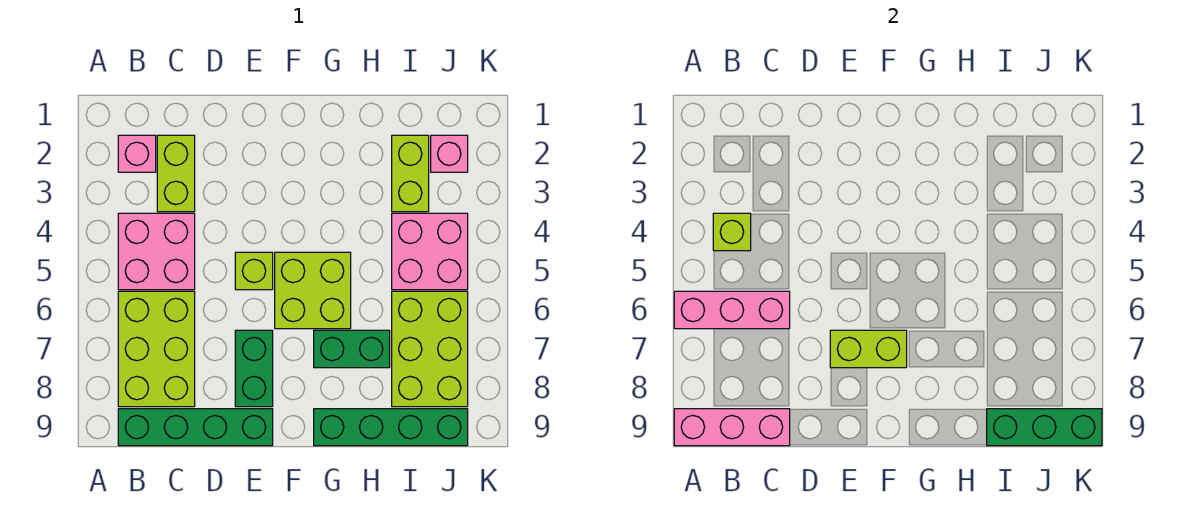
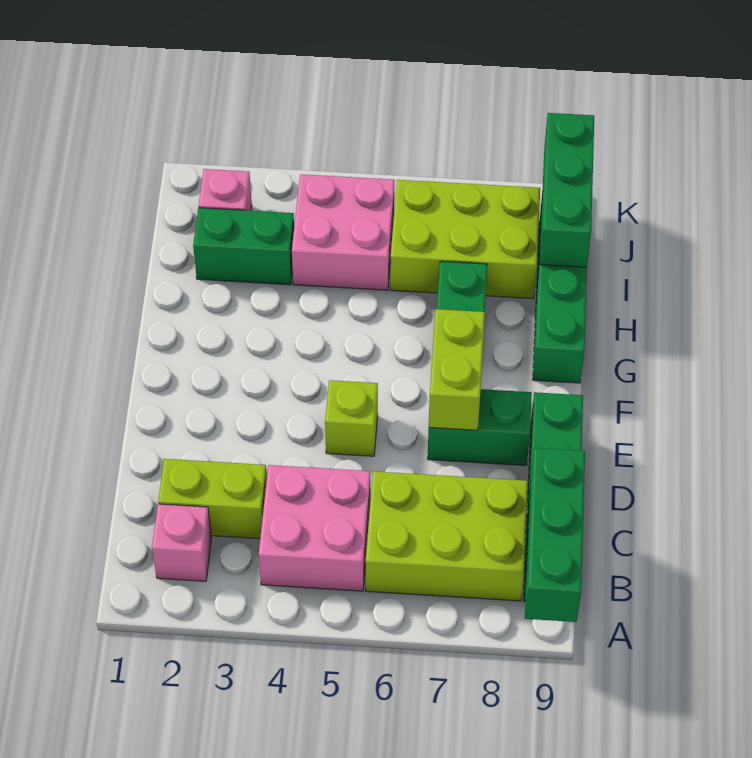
pink 1x3 brick [674,291,790,329] -> none
pink 1x3 brick [674,409,790,446] -> green 1x3 brick [525,448,585,622]
lime 1x1 brick [713,213,751,251] -> none
lime 2x2 brick [275,252,351,329] -> none
lime 1x2 brick [392,135,429,212] -> green 1x2 brick [193,208,294,285]

